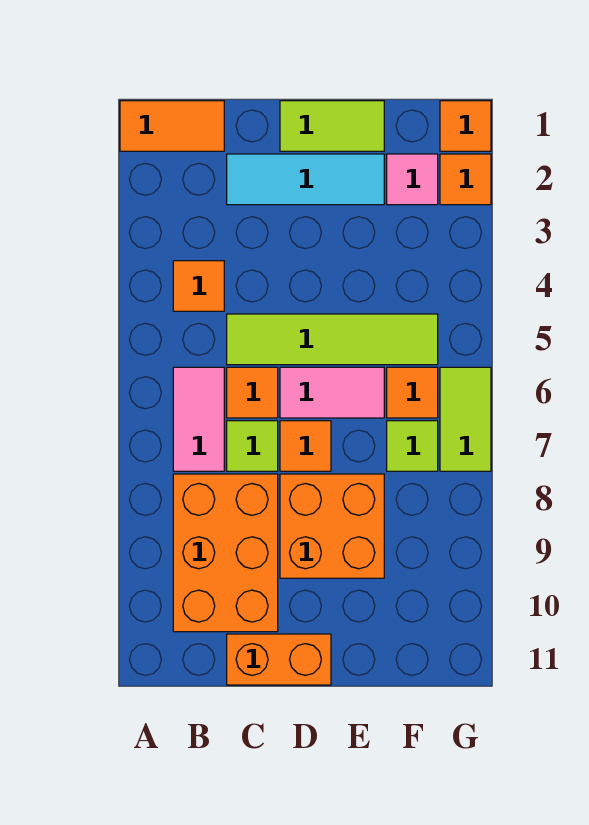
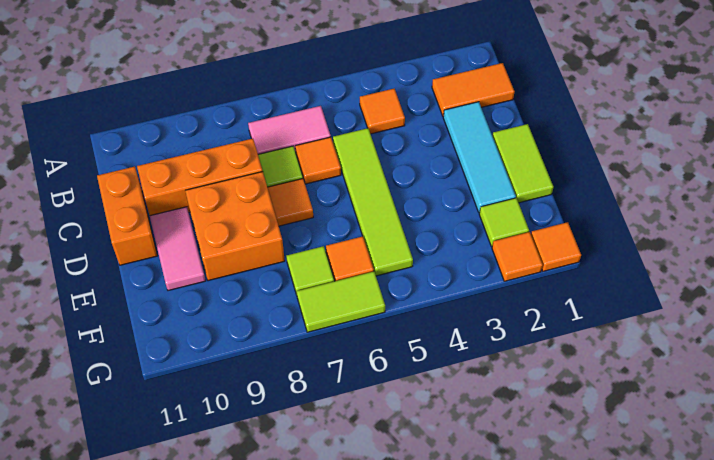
orange 1x2 tile [120,101,224,151] -> orange 1x2 tile turned to [432,63,515,116]
orange 2x3 brick [173,474,278,632] -> orange 1x3 brick [137,139,263,216]
pink 1x2 tile [280,367,384,418] -> pink 1x2 tile moved to [150,207,206,291]
pink 1x1 tile [387,154,438,205] -> lime 1x1 tile [479,198,529,247]

